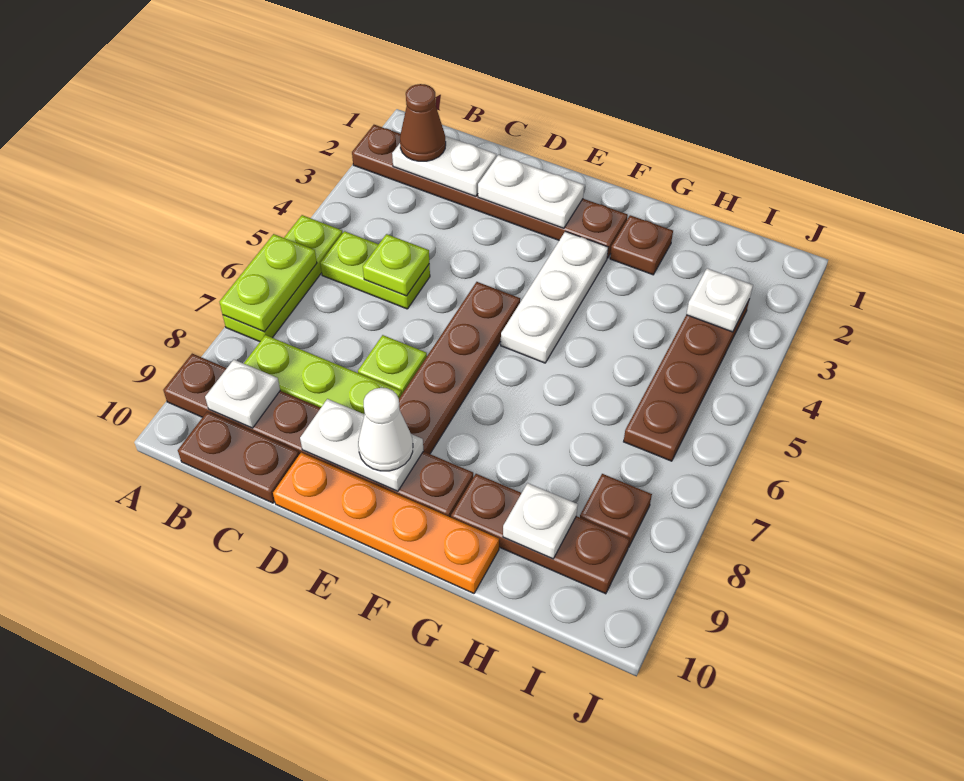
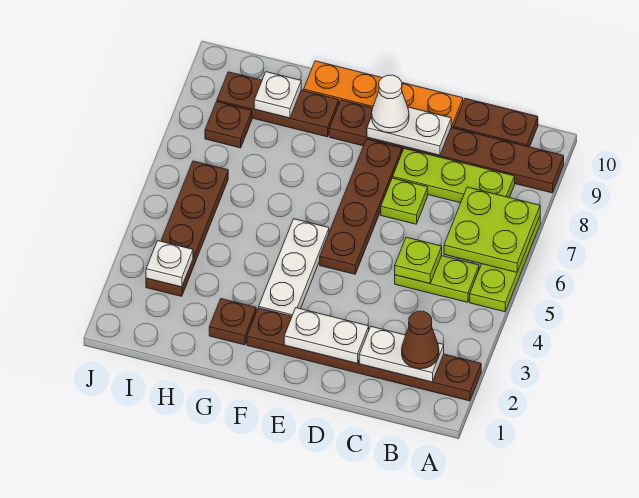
lime 1x2 plate [219,234,317,332] -> lime 2x2 plate [444,187,540,272]
white 1x1 plate [205,360,280,428] -> none

